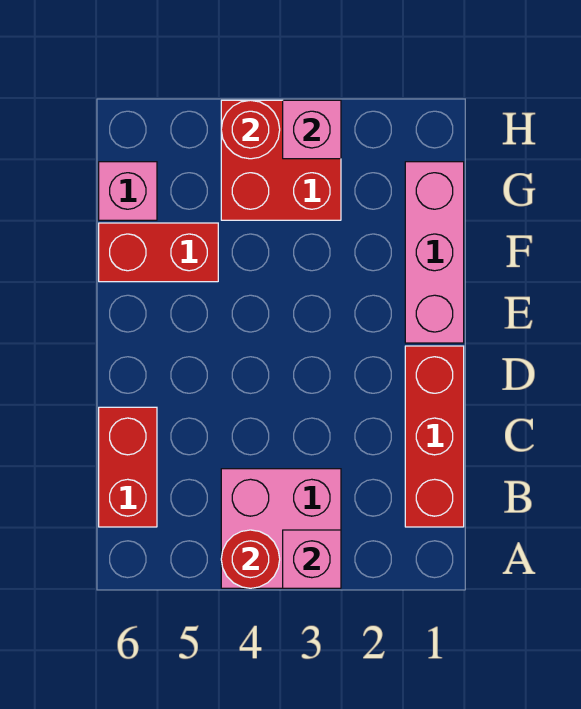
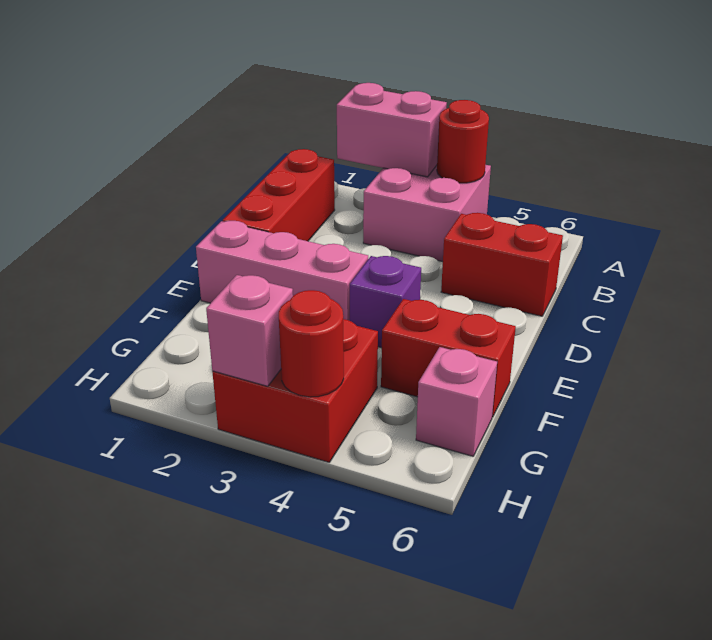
pink 1x1 brick [283,530,341,588] -> pink 1x2 brick [337,83,447,177]
red 1x2 brick [99,407,157,527] -> red 1x2 brick turned to [441,213,563,316]
pink 1x3 brick [405,162,464,343] -> pink 1x3 brick turned to [196,221,368,321]
none -> purple 1x1 brick [350,256,421,348]

